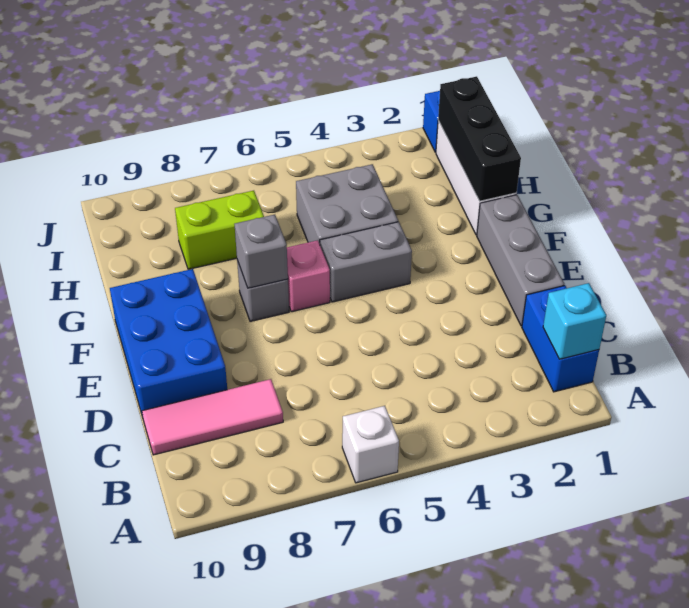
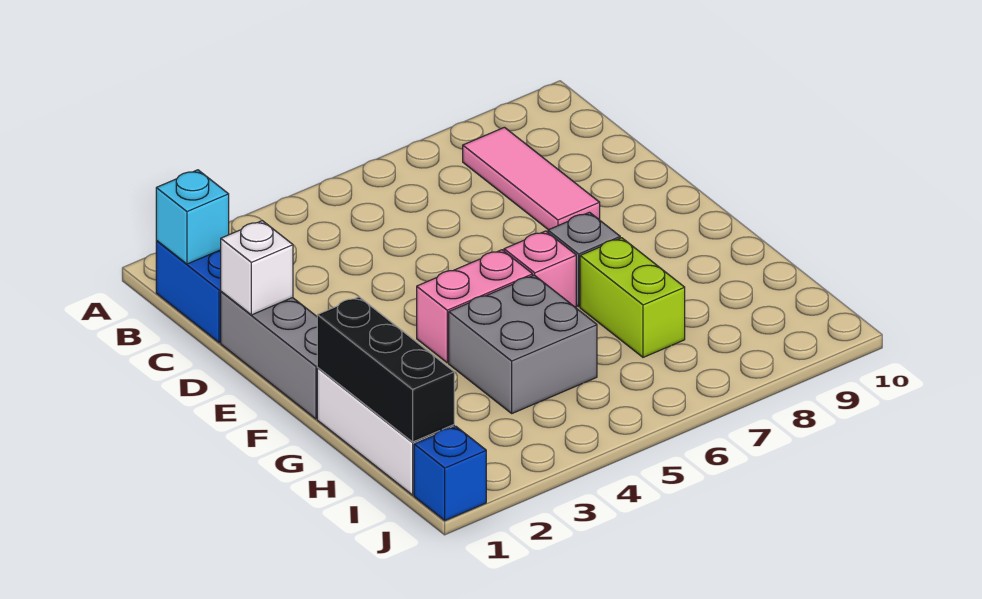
white 1x1 brick [342,406,399,483] -> white 1x1 brick moved to [221,221,293,315]
pink 1x3 tile [142,379,283,455] -> pink 1x3 tile turned to [463,127,600,230]
blue 2x3 brick [110,269,227,417] -> none
grey 1x2 brick [320,222,412,302] -> pink 1x2 brick [417,250,533,363]
grey 1x1 brick [235,215,288,288] -> none
lime 1x2 brick [175,191,264,269] -> lime 1x2 brick turned to [580,238,685,357]

